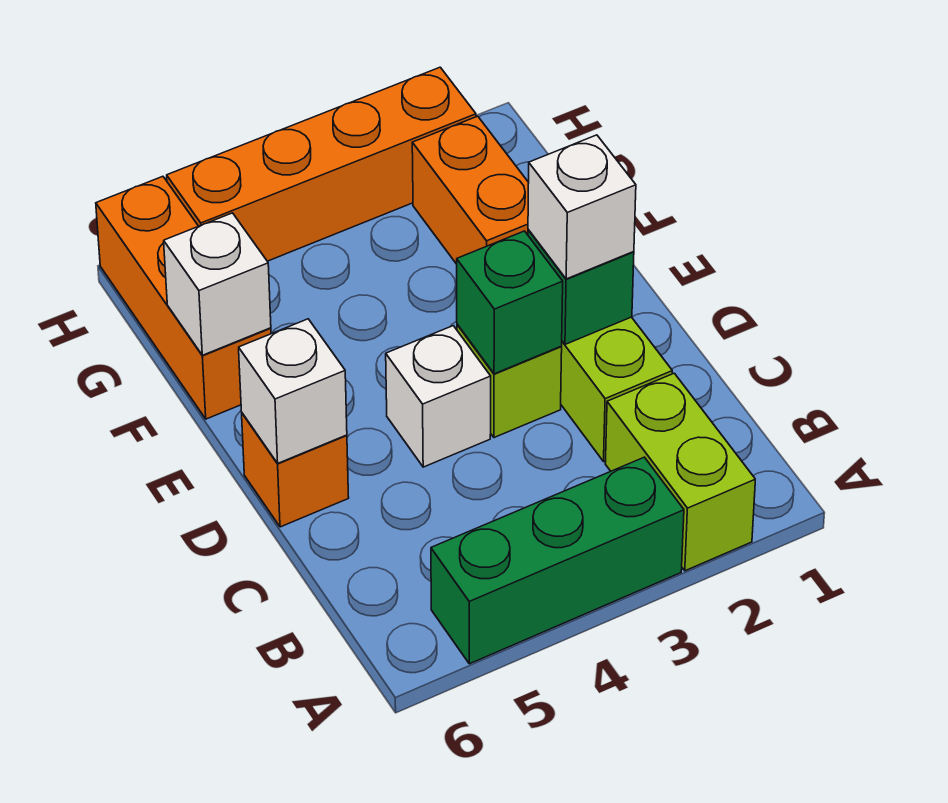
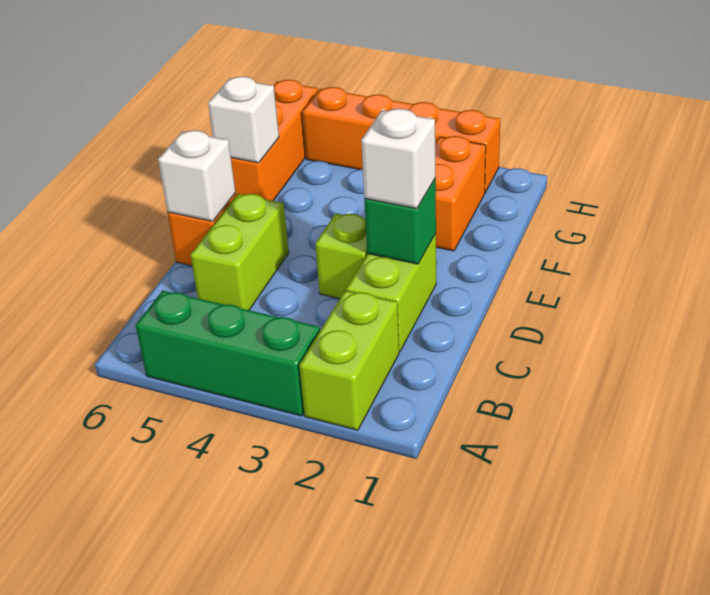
none -> lime 1x2 brick [191,194,289,310]
green 1x1 brick [457,231,563,374] -> none
white 1x1 brick [386,326,491,467] -> none

